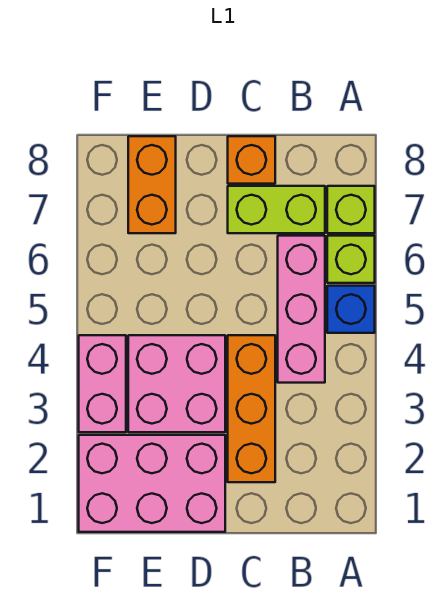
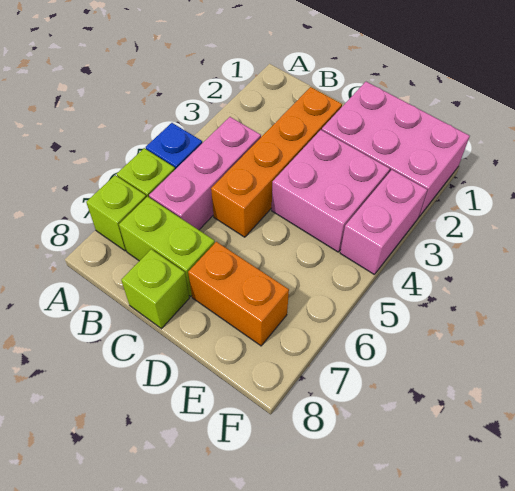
orange 1x3 brick [228,335,275,482] -> orange 1x4 brick [211,87,342,237]
orange 1x1 brick [228,136,275,184] -> lime 1x1 brick [121,249,189,329]
orange 1x2 brick [128,136,176,233] -> orange 1x2 brick turned to [188,242,289,346]

